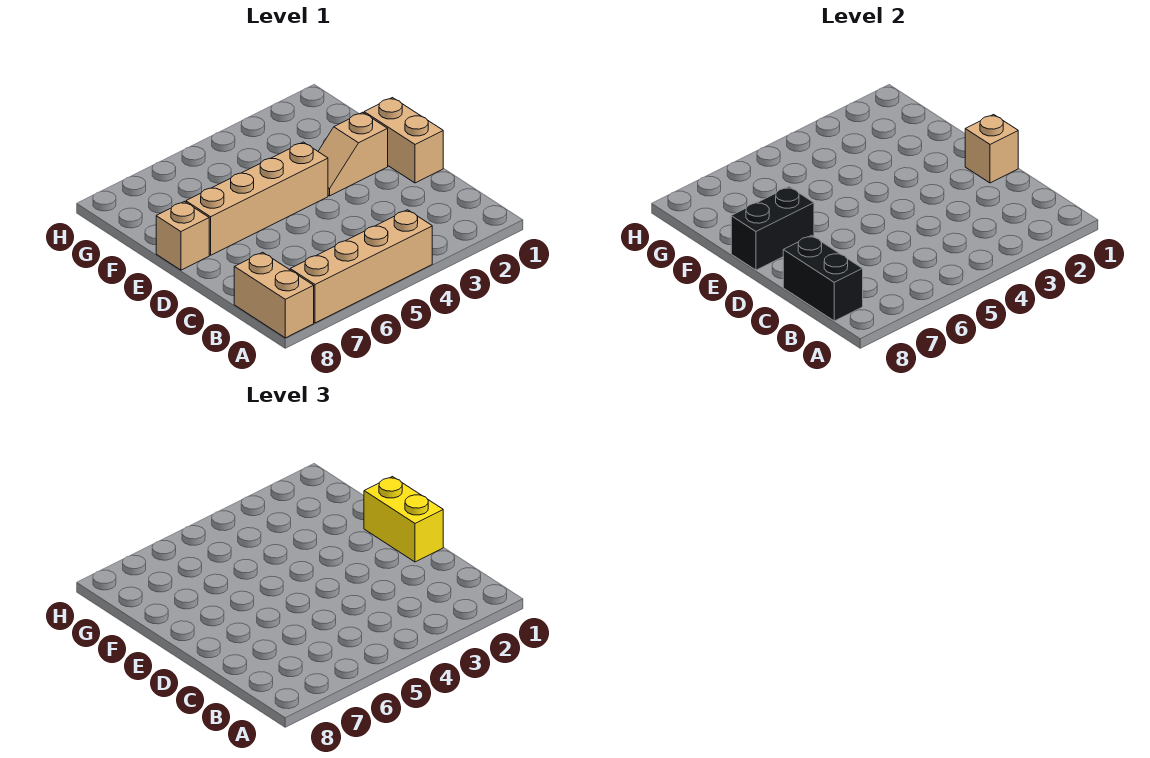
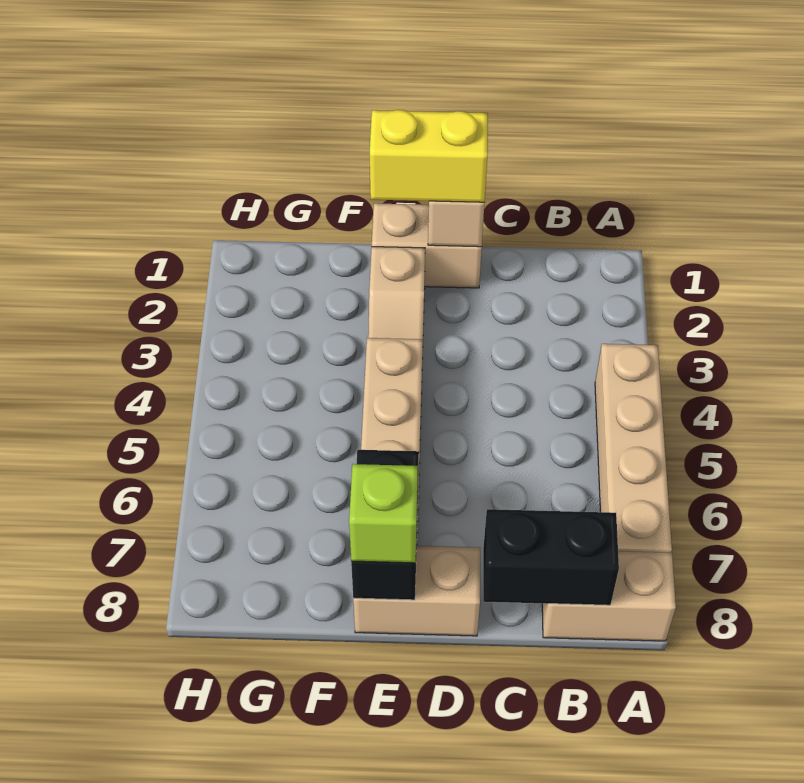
tan 1x1 brick [156,202,209,270] -> tan 1x2 brick [353,546,480,636]
none -> lime 1x1 brick [349,464,418,563]

